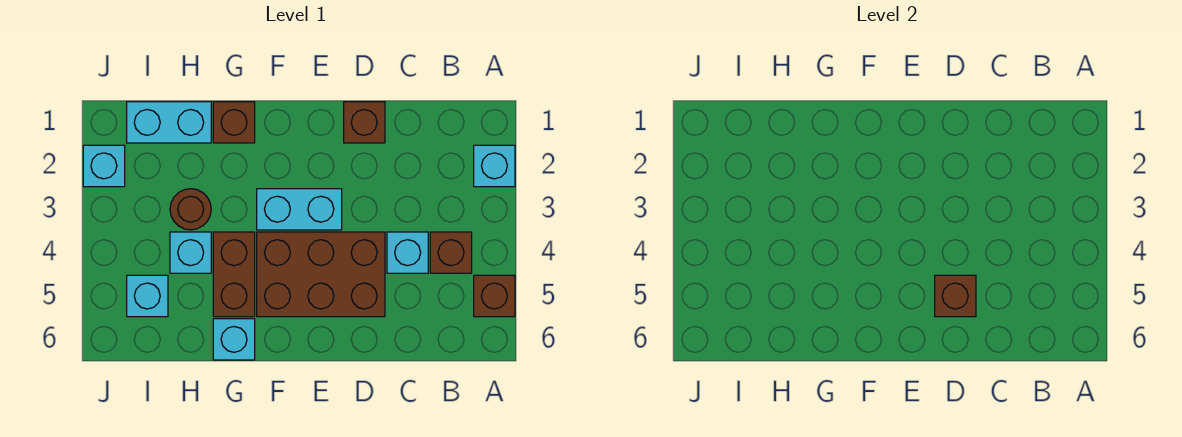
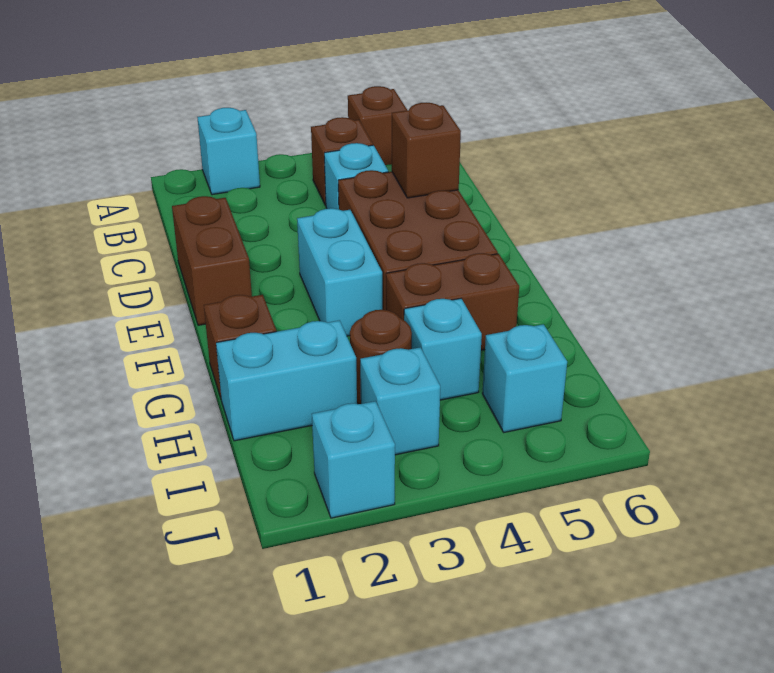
brown 1x1 brick [344,102,385,143] -> brown 1x2 brick [172,196,252,325]
cyan 1x1 brick [213,319,255,360] -> cyan 1x1 brick moved to [360,347,440,455]
cyan 1x2 brick [127,102,211,143] -> cyan 1x2 brick turned to [216,320,357,441]

